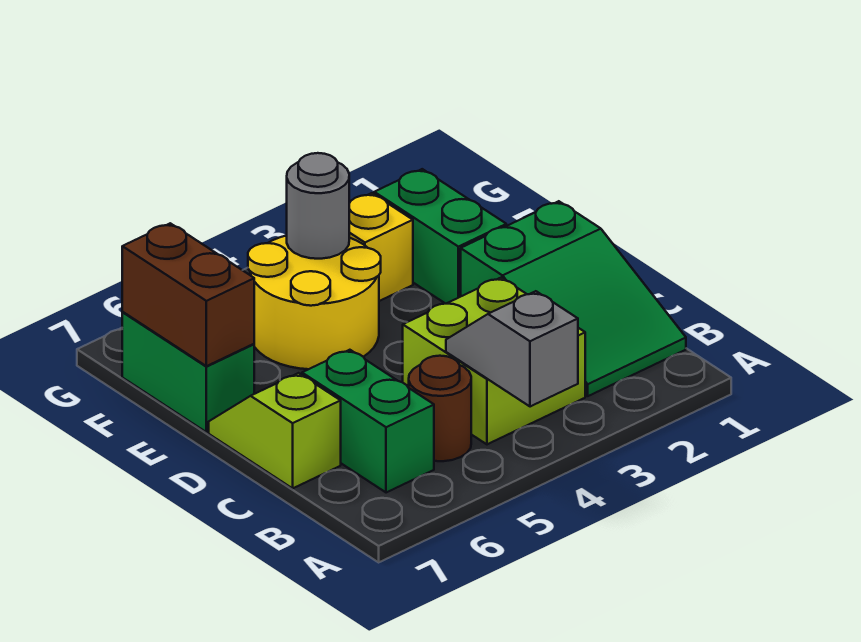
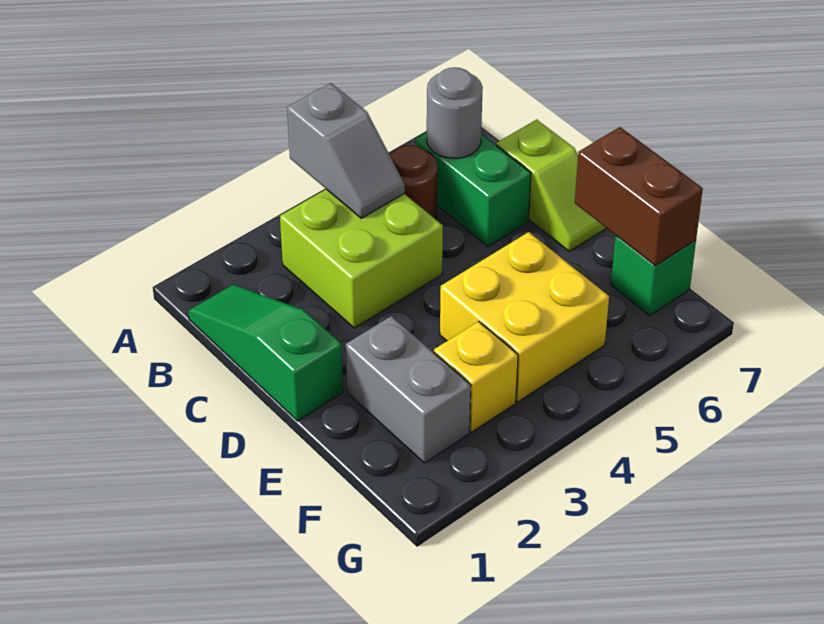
green 2x3 slope [461,201,686,396] -> green 1x3 slope [188,284,343,421]
green 1x2 brick [374,169,506,304] -> grey 1x2 brick [346,316,471,463]
yellow 2x2 round brick [248,235,381,369] -> yellow 2x2 brick [440,232,609,402]
green 1x2 brick [122,312,254,432] -> green 1x1 brick [611,235,696,316]
grey 1x1 round brick [287,153,349,259] -> grey 1x1 round brick moved to [427,67,483,159]

